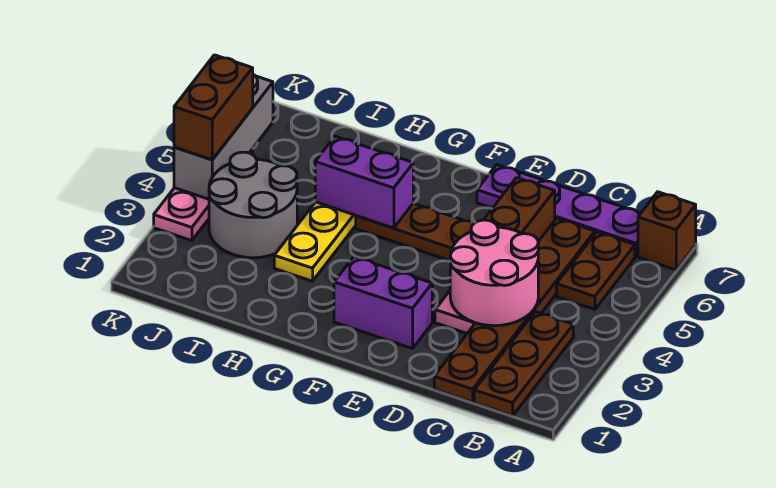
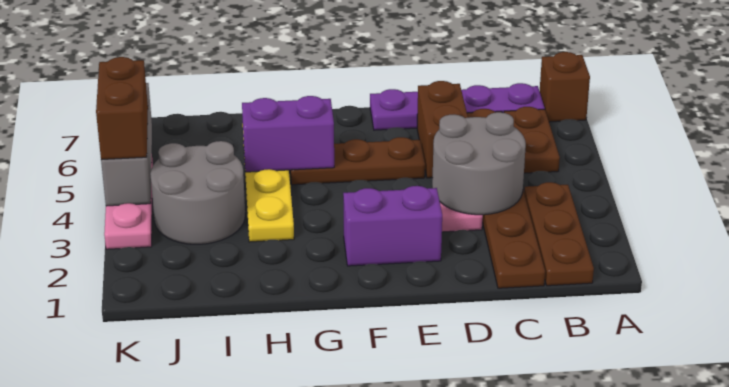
pink 2x2 round brick [450,220,538,326] -> grey 2x2 round brick [432,112,526,215]

